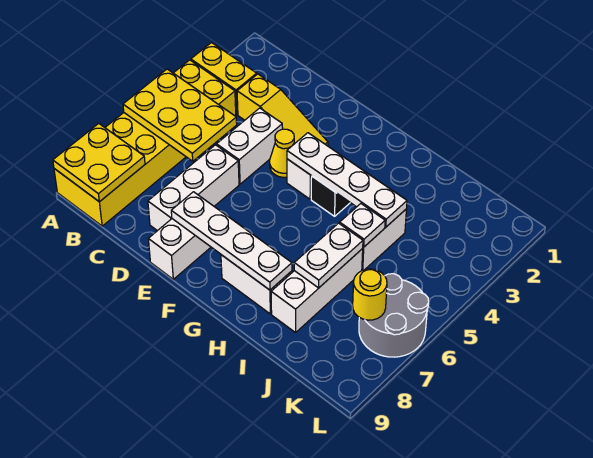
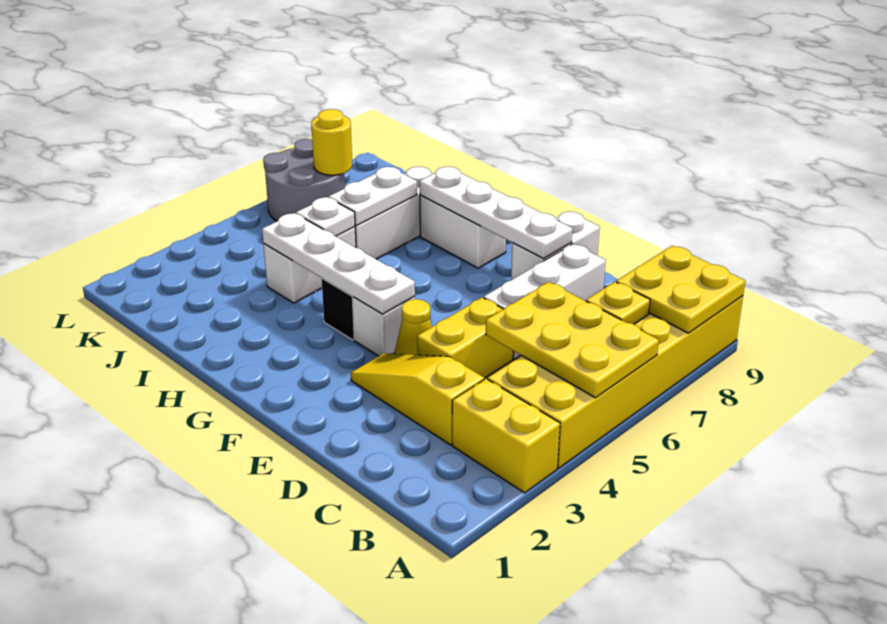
none -> yellow 1x1 plate [586,282,650,324]
white 1x2 brick [217,108,283,184] -> yellow 1x2 brick [417,297,514,379]

